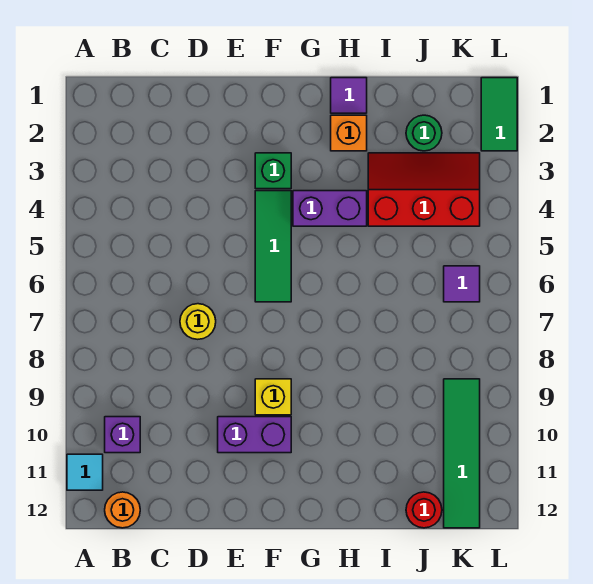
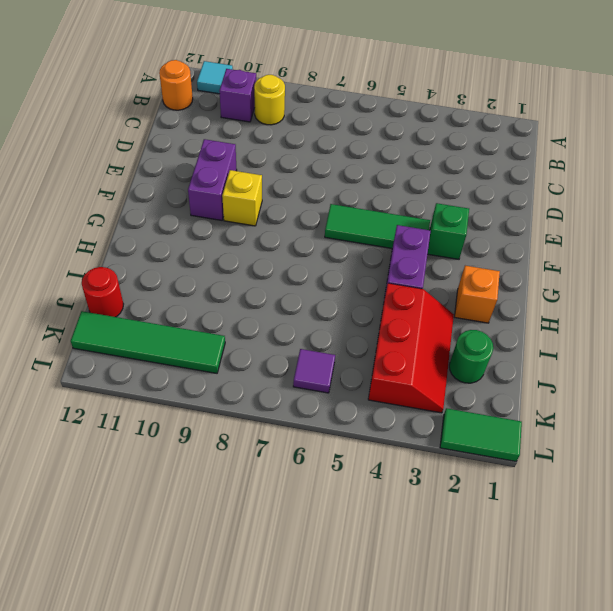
yellow 1x1 round brick [180,304,216,339] -> yellow 1x1 round brick moved to [254,75,285,125]
purple 1x1 tile [331,78,367,113] -> none

